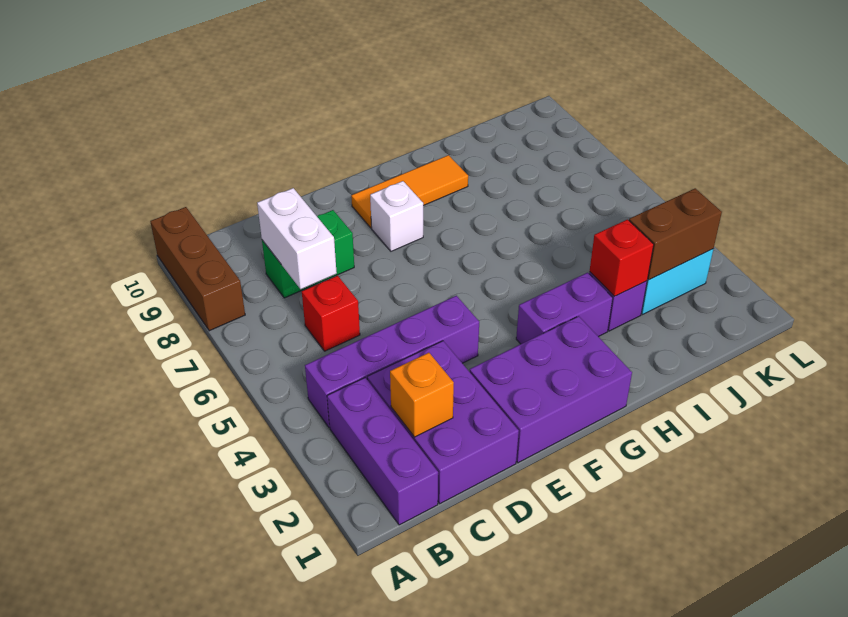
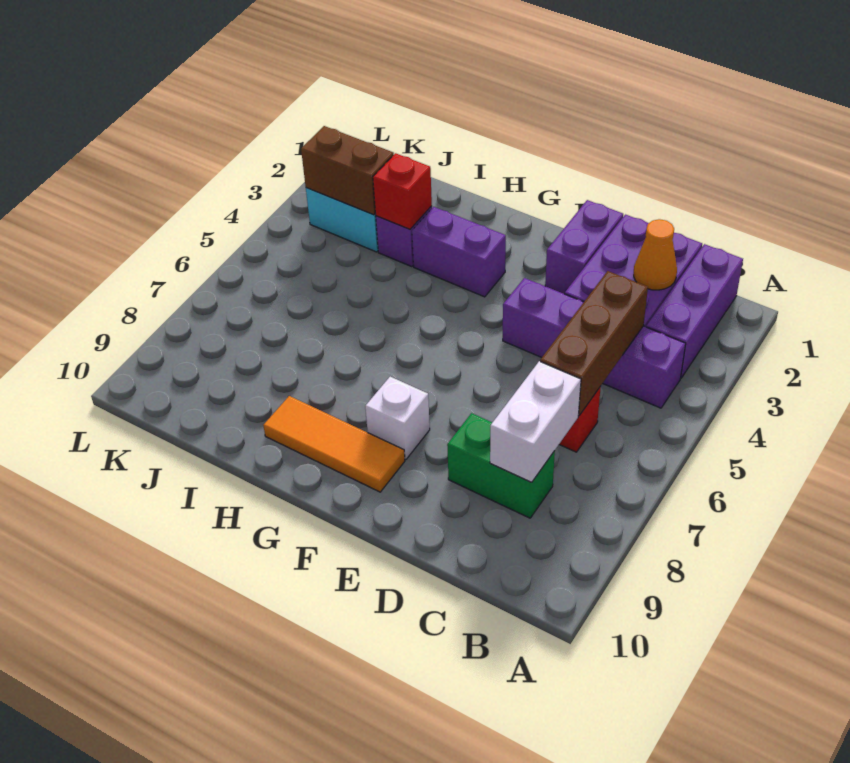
brown 1x3 brick [150,207,245,331] -> brown 1x3 brick moved to [540,271,648,415]
orange 1x1 brick [390,353,454,437] -> orange 1x1 cone [634,219,677,290]
purple 2x3 brick [470,316,632,463] -> purple 1x2 brick [545,200,623,294]

